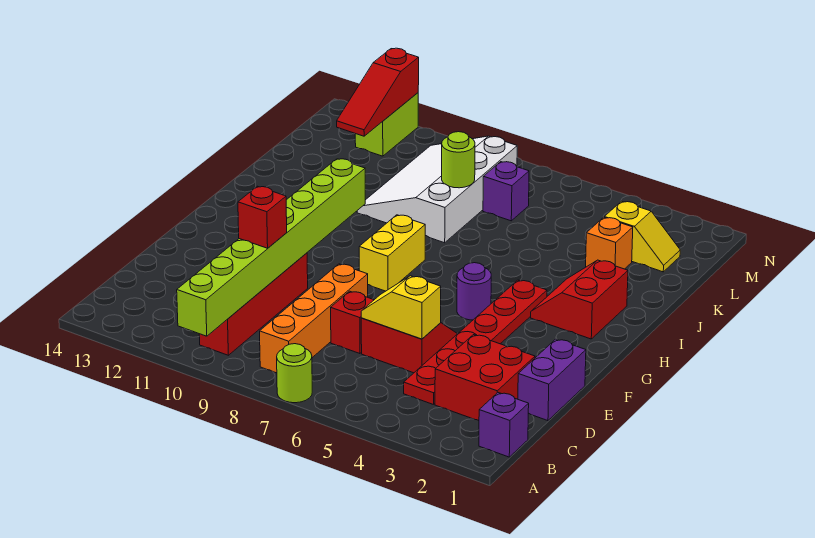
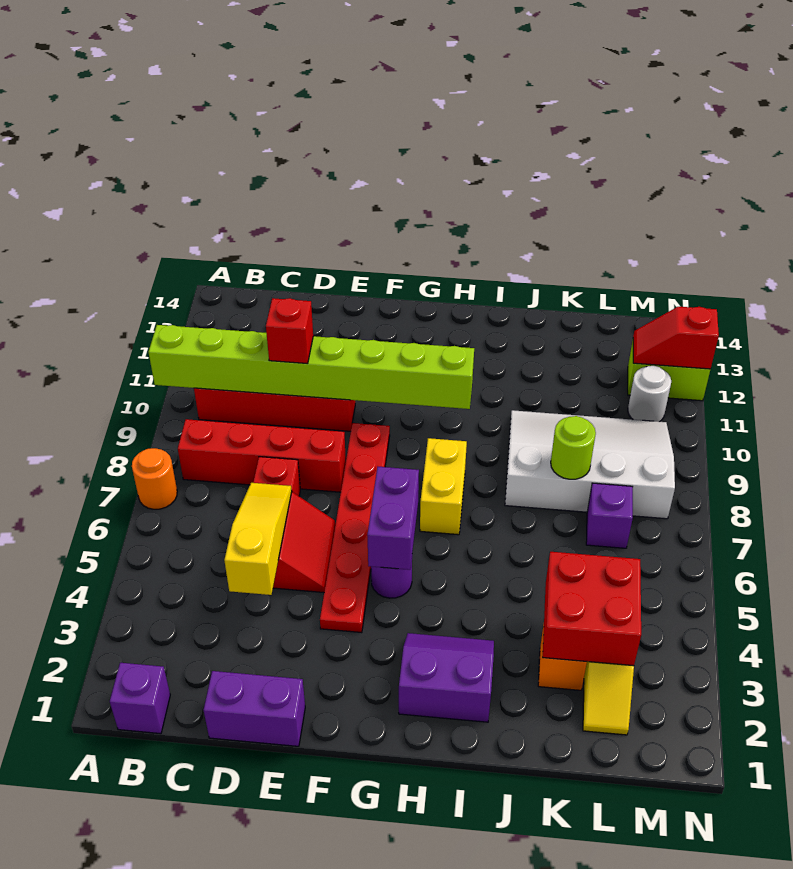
lime 1x1 round brick [277,344,312,403] -> orange 1x1 round brick [132,448,177,509]
orange 1x4 brick [260,264,368,373] -> red 1x4 brick [178,419,346,492]
red 2x2 brick [435,335,535,421] -> red 2x2 brick moved to [543,552,641,666]
red 1x6 plate [404,280,547,405] -> red 1x6 plate turned to [320,423,390,633]
yellow 1x2 slope [361,276,441,339] -> yellow 1x3 slope [224,483,292,595]
none -> purple 1x2 brick [367,467,419,570]
yellow 1x2 brick [359,215,425,291] -> yellow 1x2 brick turned to [420,438,467,535]
red 2x2 slope [531,260,628,339] -> purple 2x2 slope [399,633,494,722]
red 1x3 slope [337,48,419,136] -> red 1x2 slope [633,307,719,369]
none -> white 1x1 round brick [628,366,671,422]

